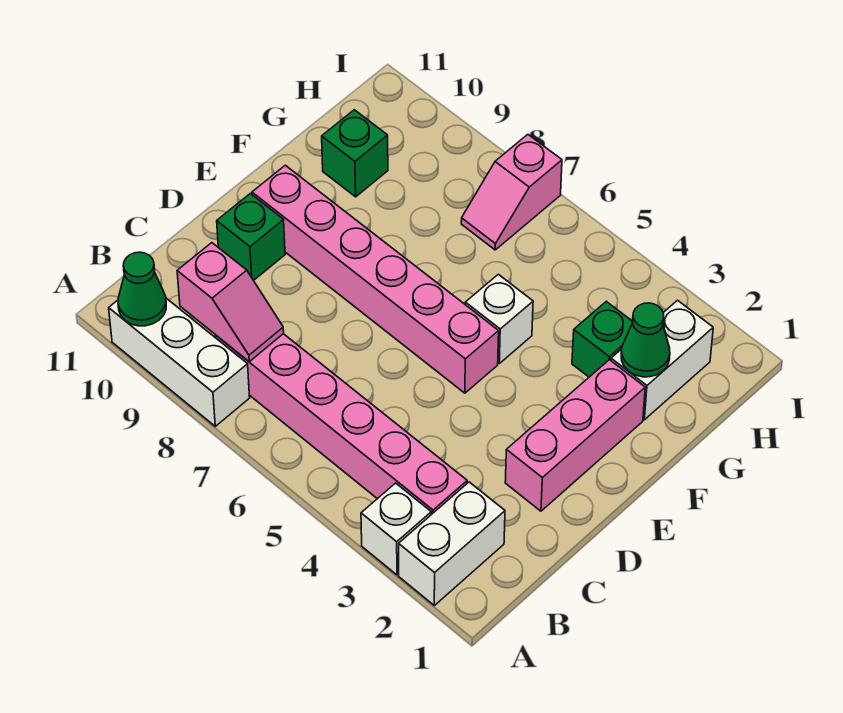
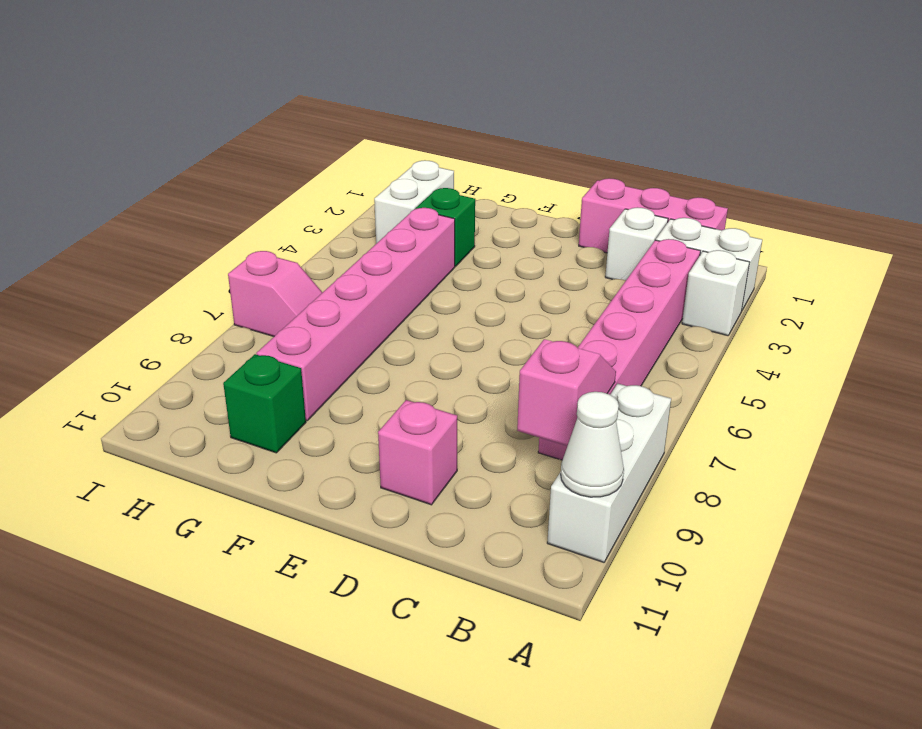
green 1x1 cone [118,252,166,326] -> white 1x1 cone [561,392,624,497]
pink 1x3 brick [505,360,645,511] -> pink 1x3 brick moved to [579,178,728,253]
green 1x1 brick [217,194,285,280] -> pink 1x1 brick [378,400,457,505]
pink 1x6 brick [252,165,499,393] -> pink 1x6 brick moved to [257,208,455,421]
white 1x1 brick [465,274,533,363] -> white 1x1 brick moved to [605,207,668,280]
white 1x2 brick [611,300,713,420] -> white 1x2 brick turned to [374,160,454,244]
green 1x1 cone [621,303,670,377] -> none

